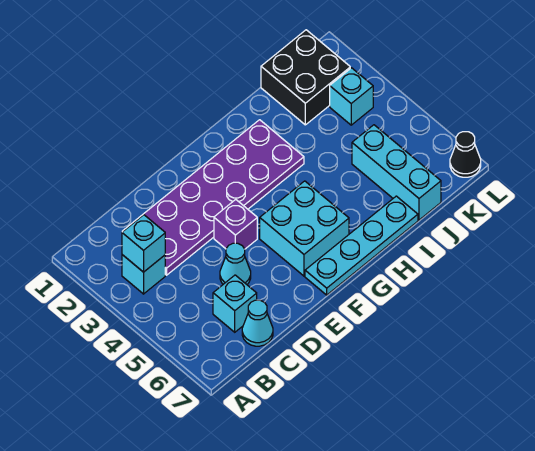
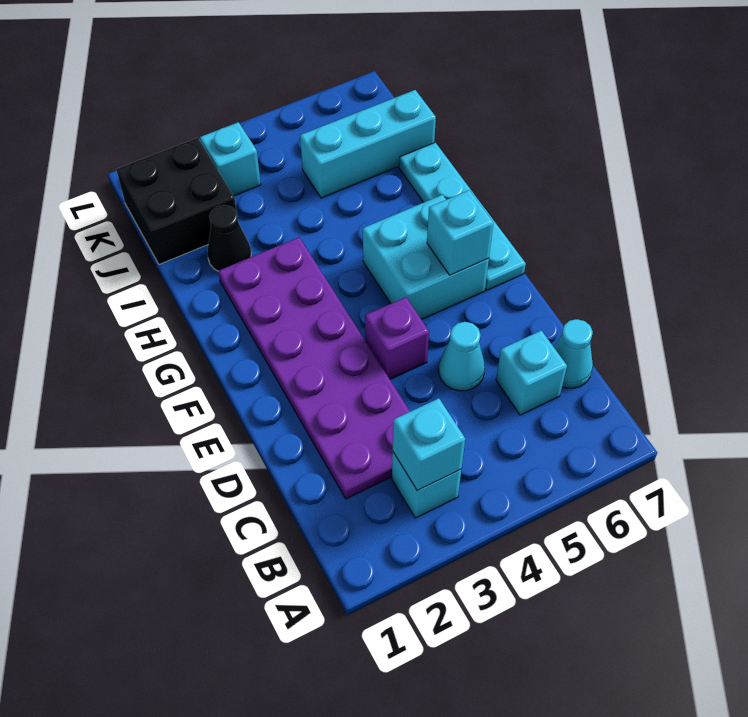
none -> cyan 1x1 brick [427,190,494,275]
black 1x1 cone [450,132,481,177] -> black 1x1 cone moved to [207,205,251,271]

